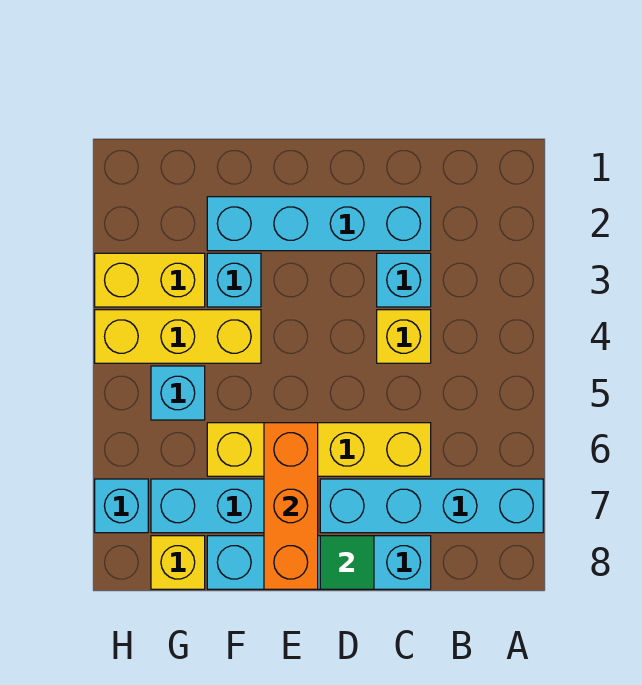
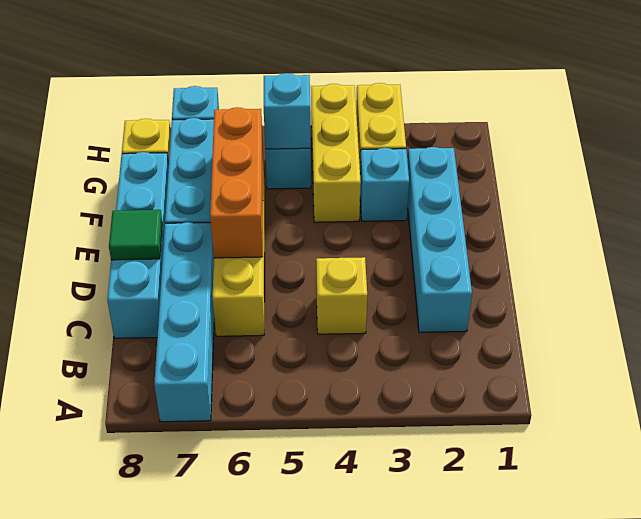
cyan 1x1 brick [377,253,431,307] -> cyan 1x1 brick moved to [264,73,311,149]
orange 1x3 brick [264,423,318,589] -> orange 1x3 brick turned to [210,107,263,258]

